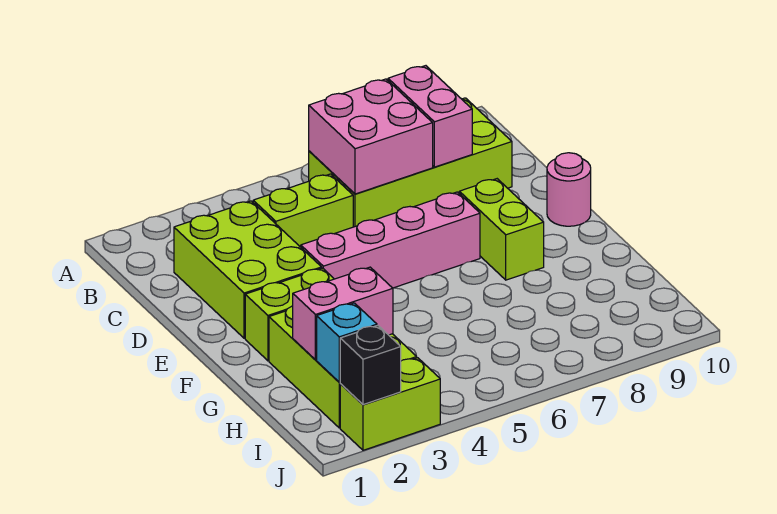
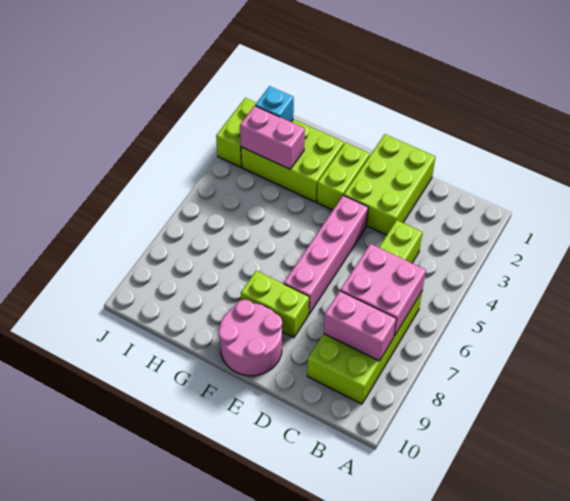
lime 2x3 brick [174,201,322,338] -> lime 2x3 brick turned to [344,134,435,235]
pink 1x1 round brick [547,153,591,226] -> pink 2x2 round brick [219,300,282,376]
pink 1x2 brick [293,267,393,360] -> pink 1x2 brick turned to [240,106,305,169]
black 1x1 brick [340,325,401,405] -> none

